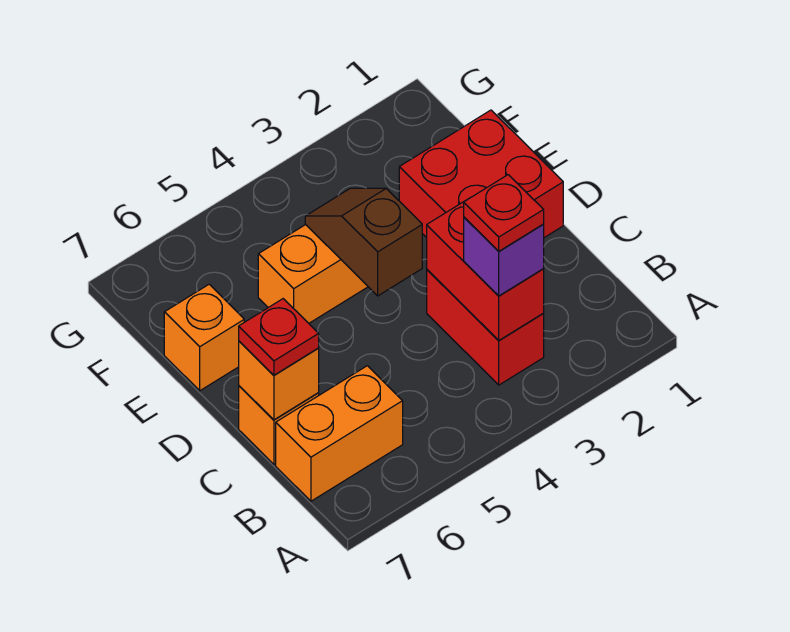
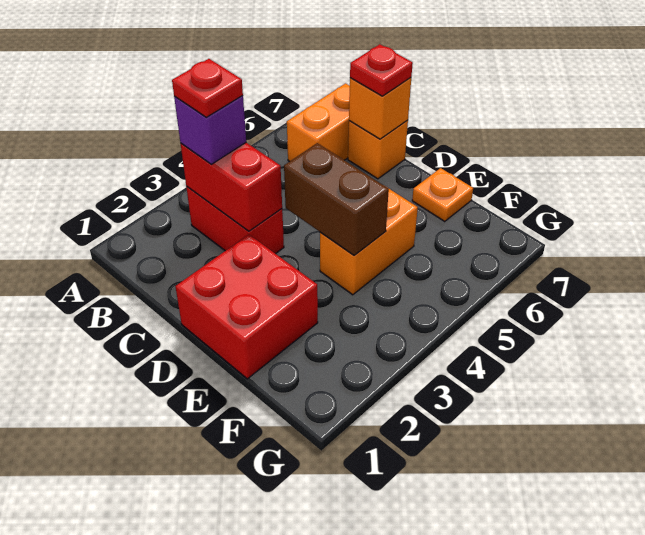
brown 1x2 slope [305,188,422,296] -> brown 1x2 brick [284,143,389,255]
orange 1x1 brick [164,284,244,391] -> orange 1x1 plate [412,168,473,221]

